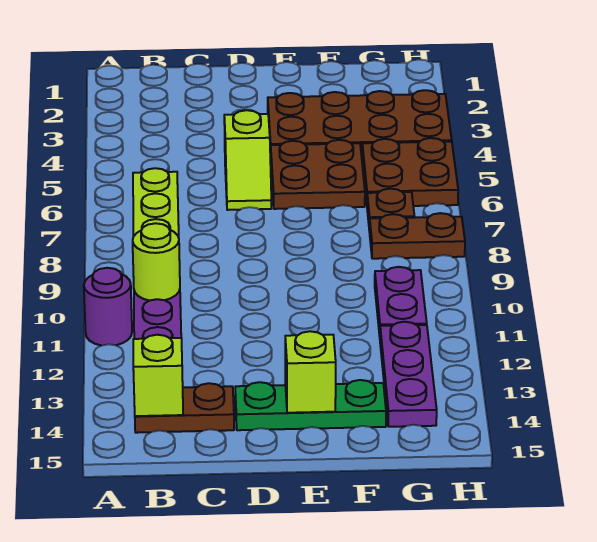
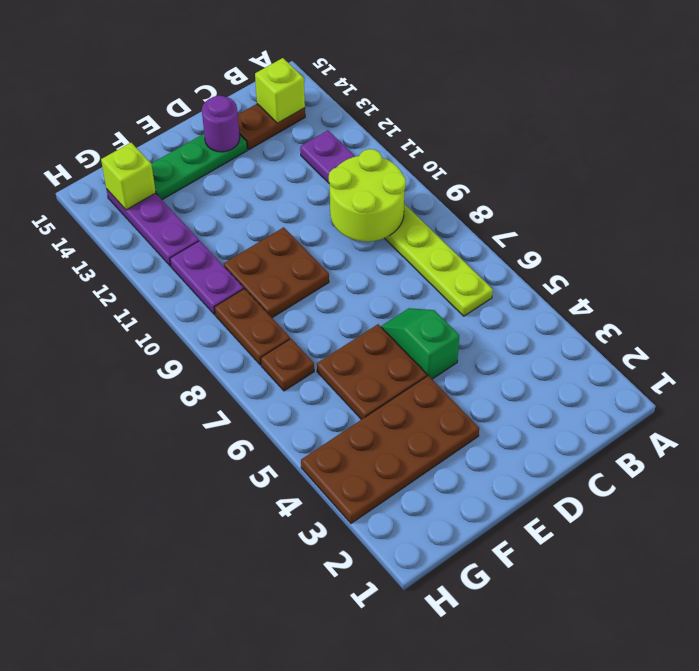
purple 1x1 round brick [84,268,132,346] -> purple 1x1 round brick moved to [202,96,240,152]
lime 1x1 round brick [133,223,180,301] -> lime 2x2 round brick [329,149,406,242]
lime 1x2 slope [224,110,271,210] -> green 1x2 slope [381,308,459,379]
lime 1x1 brick [285,331,336,413] -> lime 1x1 brick moved to [101,143,156,210]
brown 2x2 plate [362,138,458,206] -> brown 2x2 plate moved to [224,227,329,318]
brown 1x2 plate [370,213,465,259] -> brown 1x2 plate turned to [214,289,290,365]

